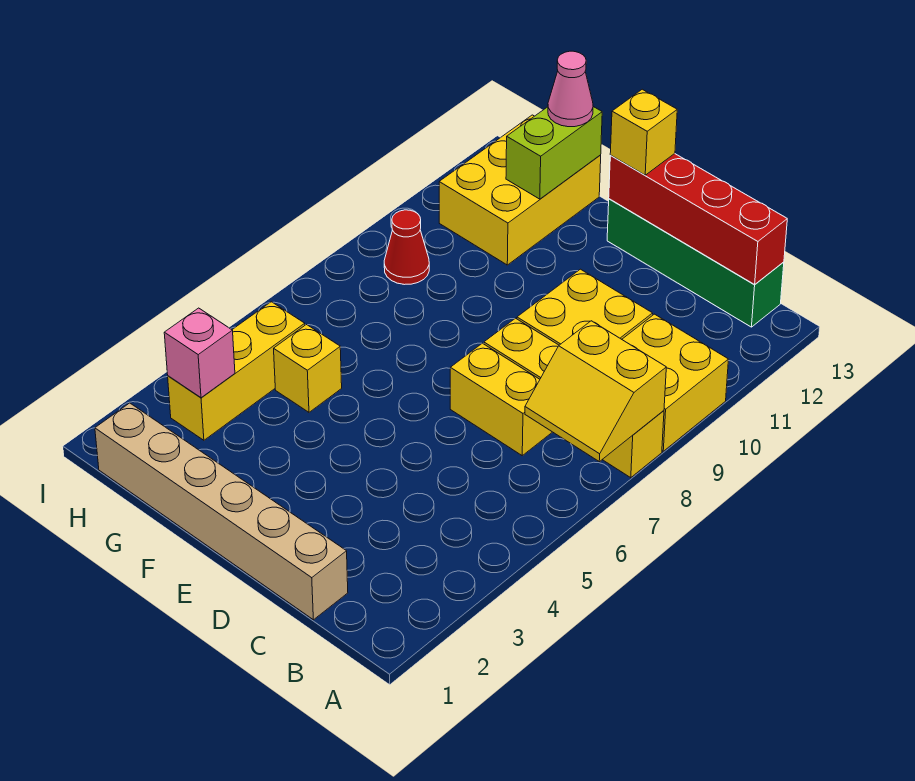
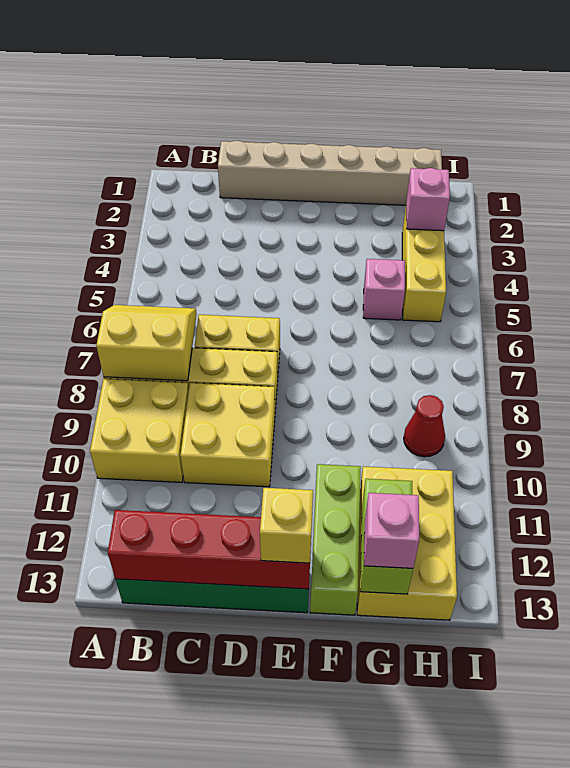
none -> lime 1x3 brick [310,464,361,615]
yellow 1x1 brick [274,325,342,412] -> pink 1x1 brick [363,259,405,320]
pink 1x1 cone [548,51,593,127] -> pink 1x1 brick [364,493,419,568]

